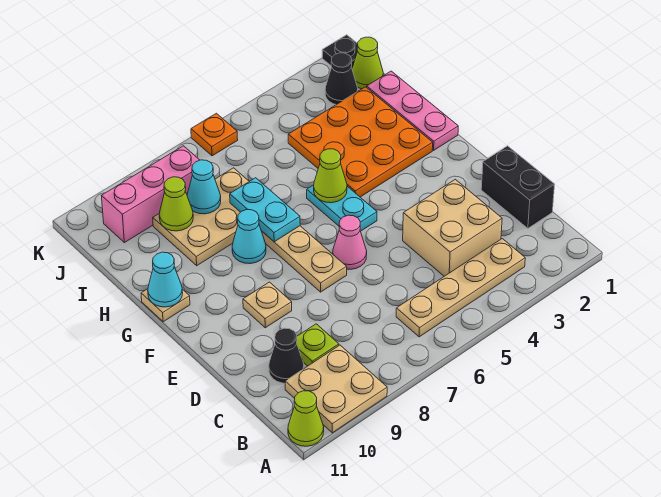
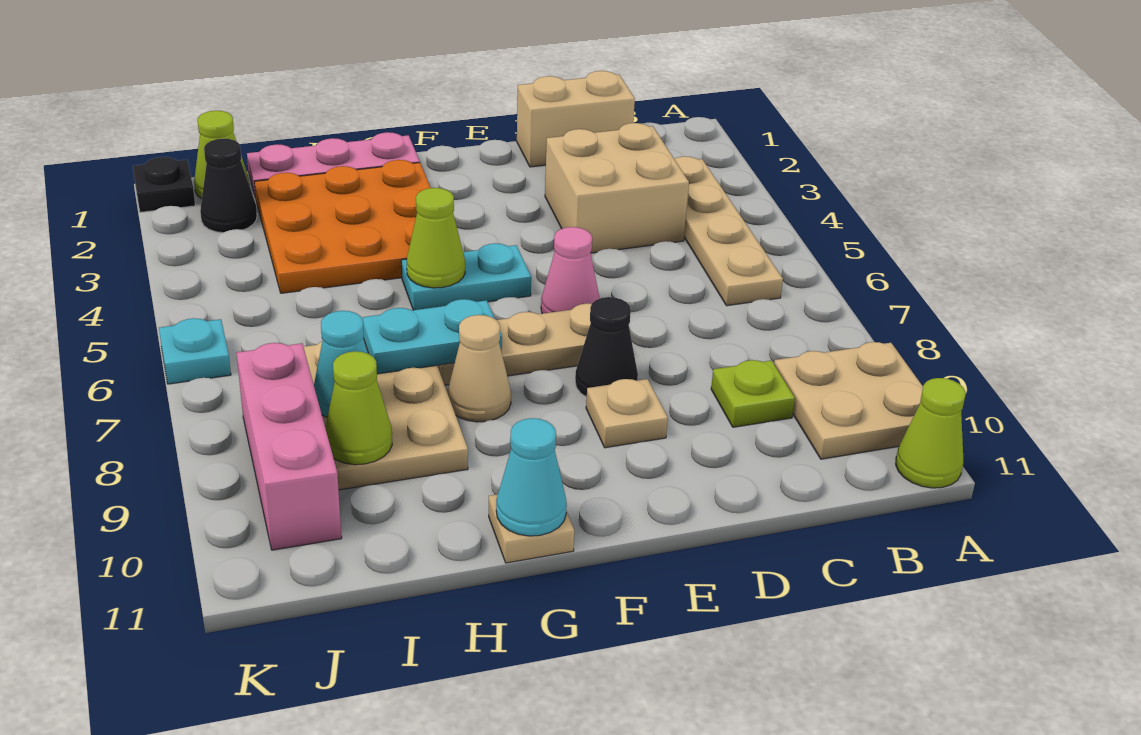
black 1x2 brick [481,146,555,228] -> tan 1x2 brick [517,71,635,167]
black 1x1 cone [269,328,304,383] -> black 1x1 cone moved to [575,297,638,397]
cyan 1x1 cone [232,210,266,264] -> tan 1x1 cone [448,315,511,422]
orange 1x1 plate [191,113,238,156] -> cyan 1x1 plate [159,318,231,384]

